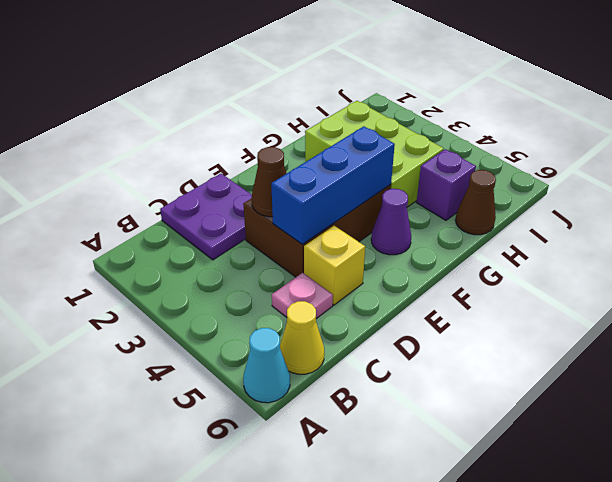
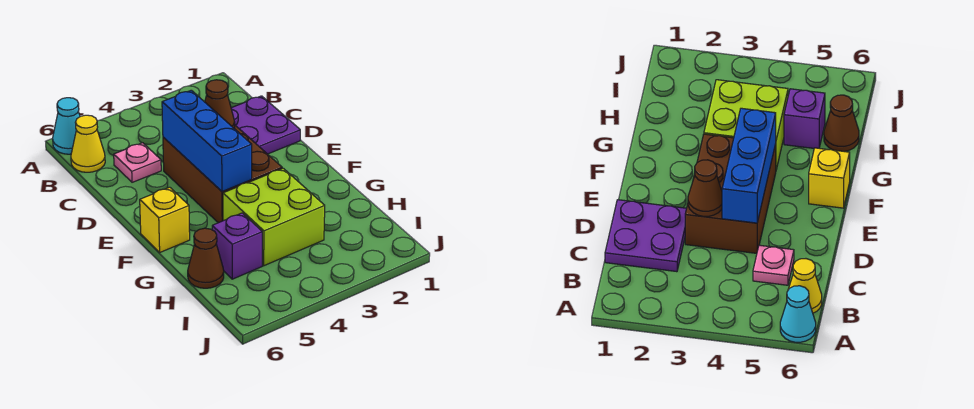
yellow 1x1 brick [304,226,365,305] -> yellow 1x1 brick moved to [140,187,190,252]
purple 1x1 cone [371,189,411,255] -> none
lime 2x3 brick [305,101,444,207] -> lime 2x2 brick [223,168,325,266]

